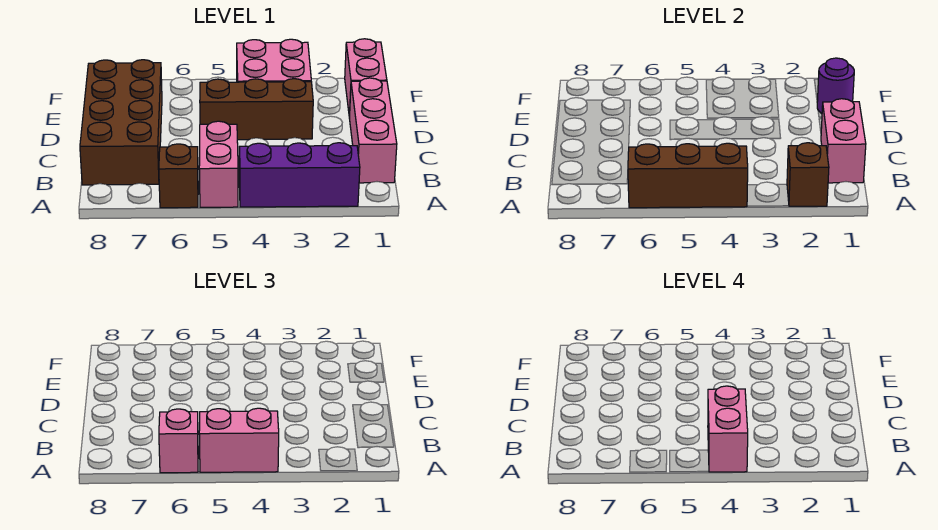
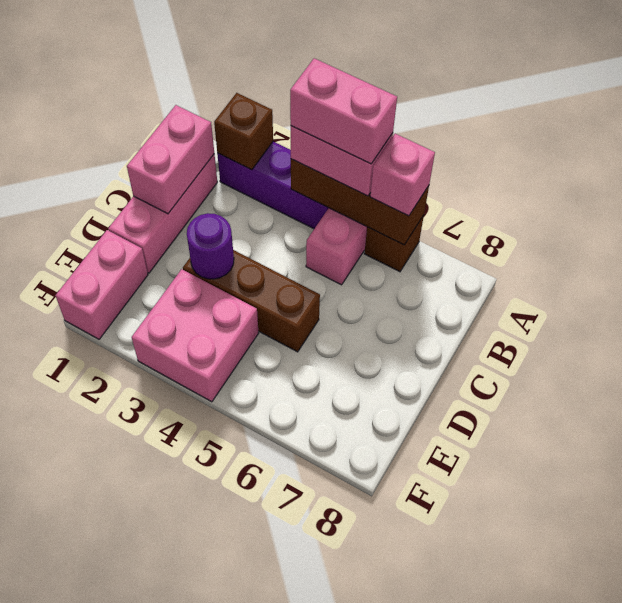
pink 1x2 brick [708,386,748,472] -> pink 1x2 brick turned to [290,58,397,164]
brown 2x4 brick [80,60,162,185] -> none
purple 1x1 round brick [817,58,854,114] -> purple 1x1 round brick moved to [187,213,234,279]

